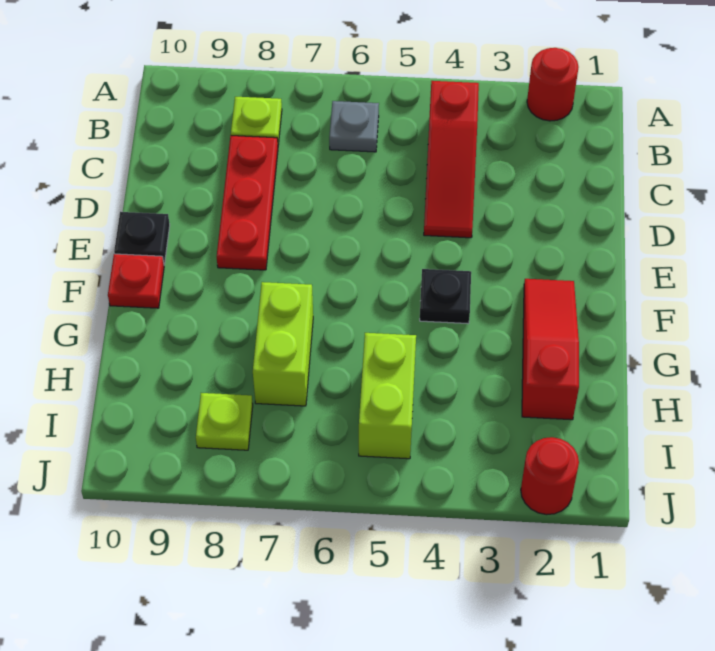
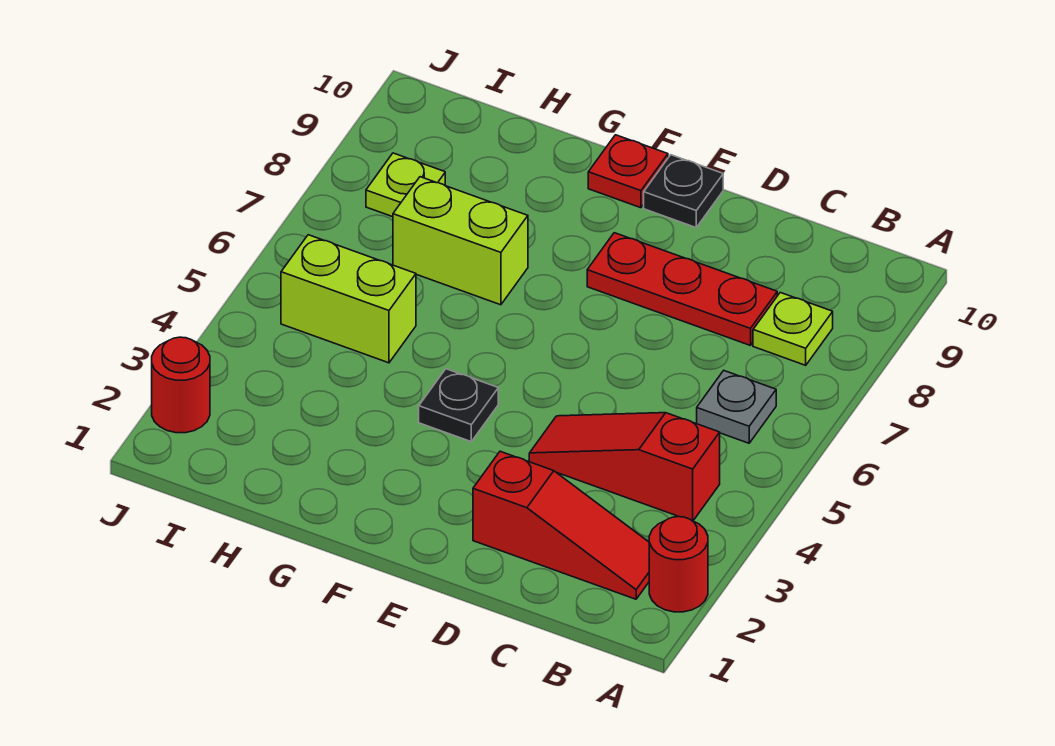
red 1x3 slope [522,279,579,420] -> red 1x3 slope moved to [473,451,649,599]

